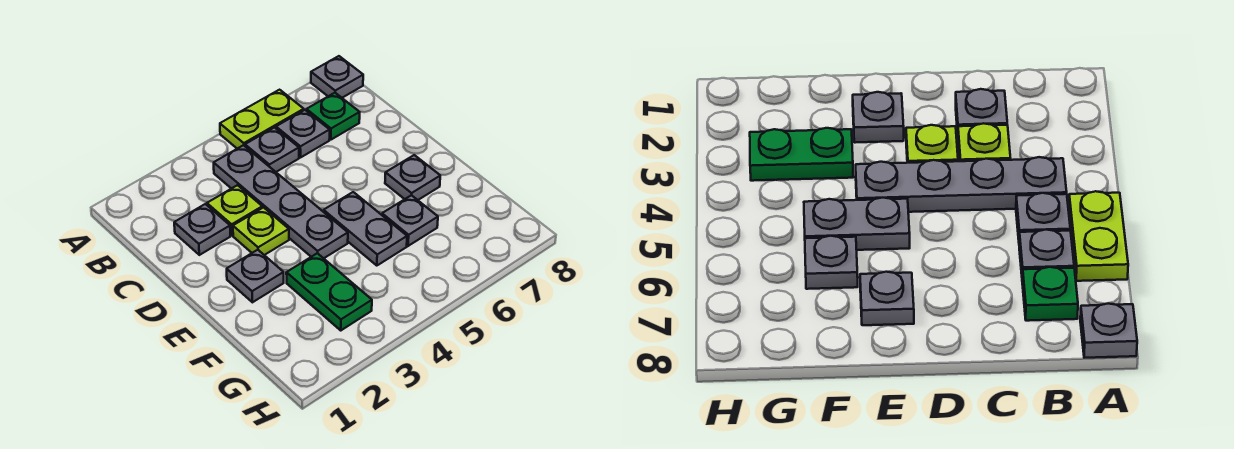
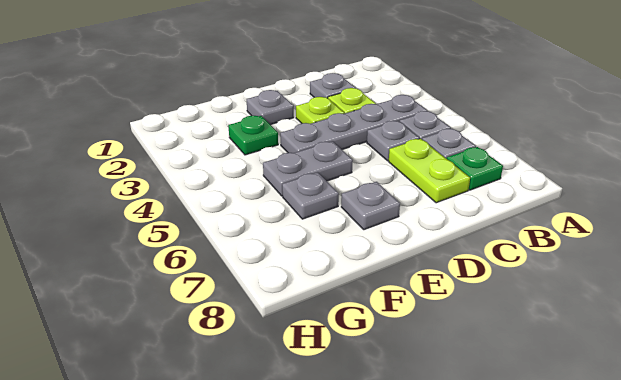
lime 1x2 plate [220,90,304,149] -> lime 1x2 plate moved to [389,139,470,203]
grey 1x1 plate [311,56,363,98] -> grey 1x1 plate moved to [367,121,420,161]
green 1x2 plate [286,253,372,330] -> green 1x1 plate [228,116,278,155]

